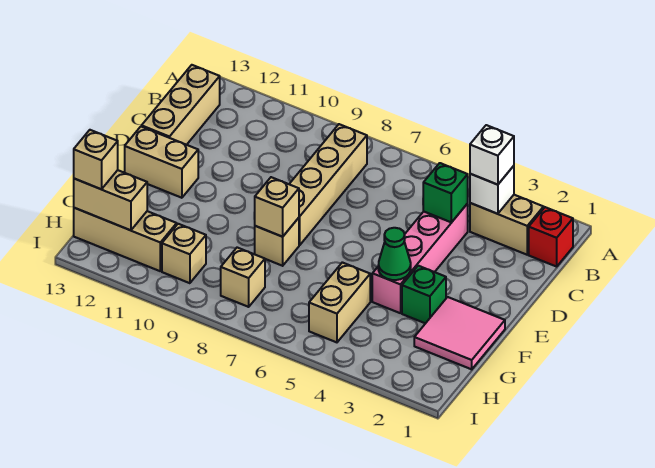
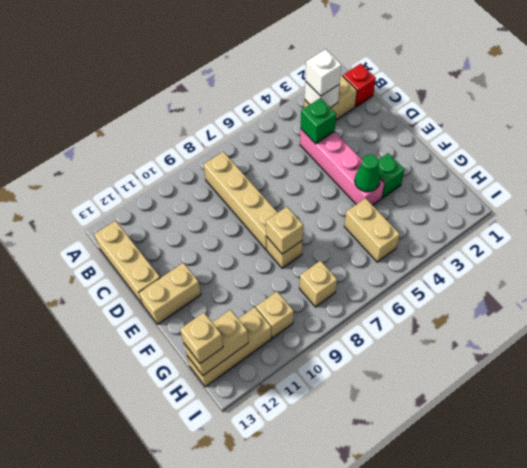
pink 2x2 tile [414,297,505,369] -> none

